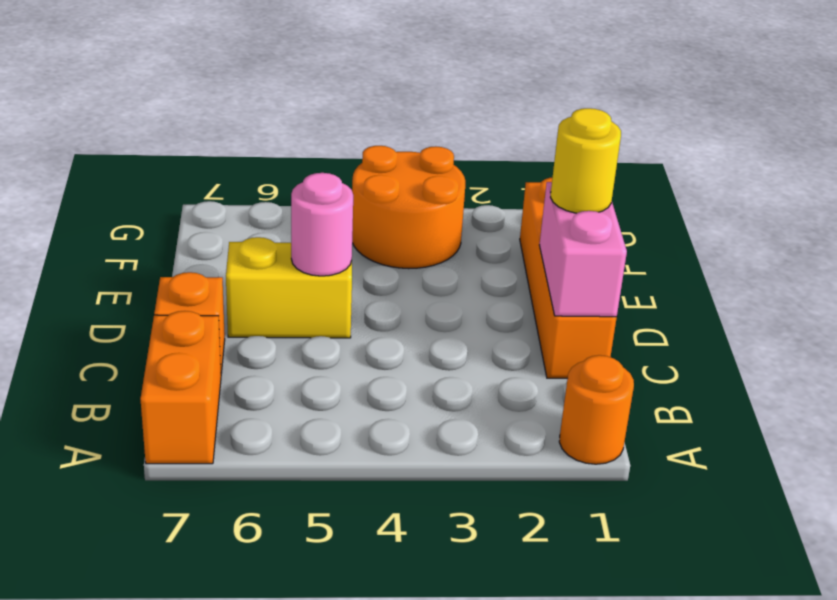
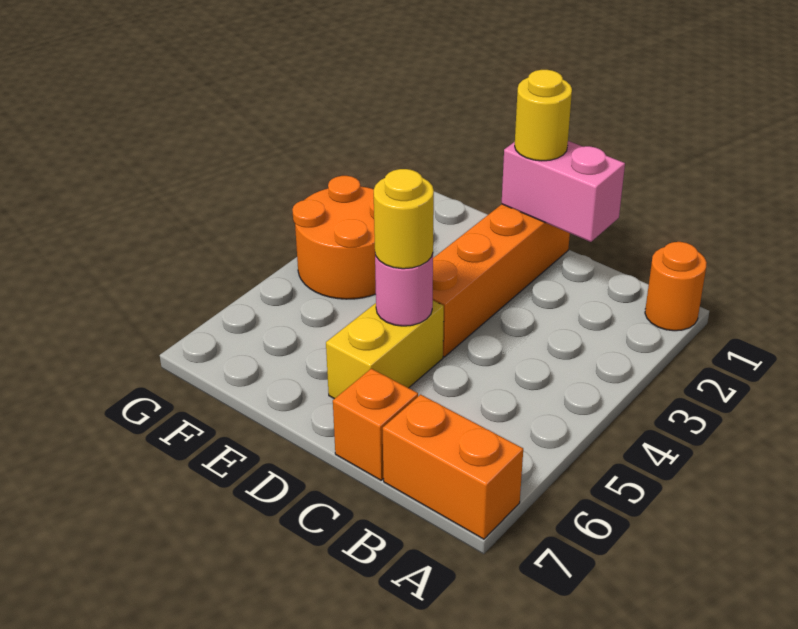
orange 1x4 brick [520,178,617,378] -> orange 1x4 brick turned to [433,204,570,357]
none -> yellow 1x1 round brick [374,169,434,269]

